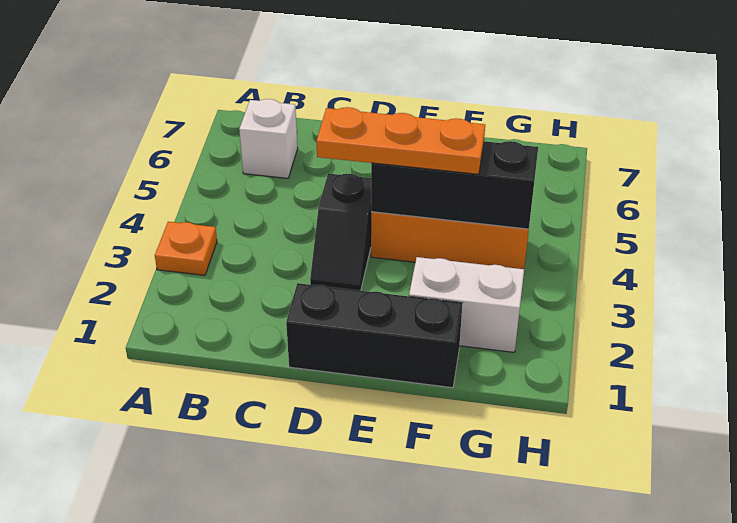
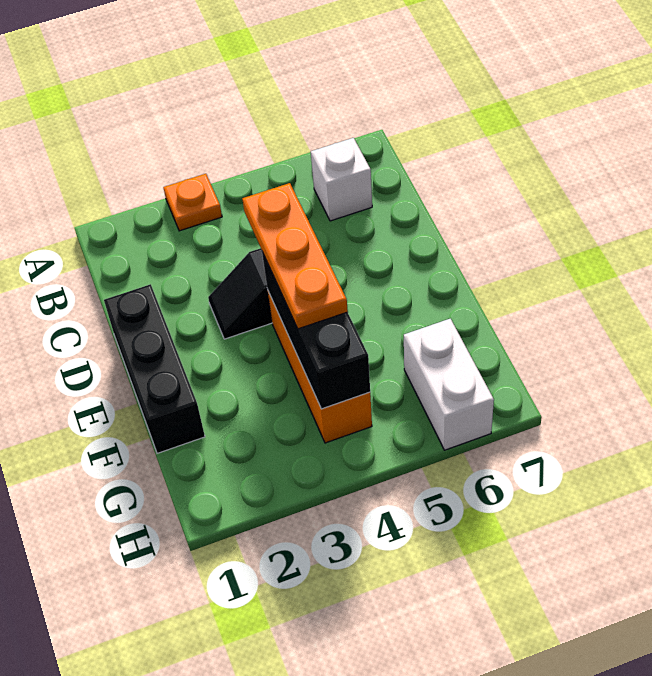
white 1x2 brick [409,257,524,352] -> white 1x2 brick moved to [404,319,494,450]

